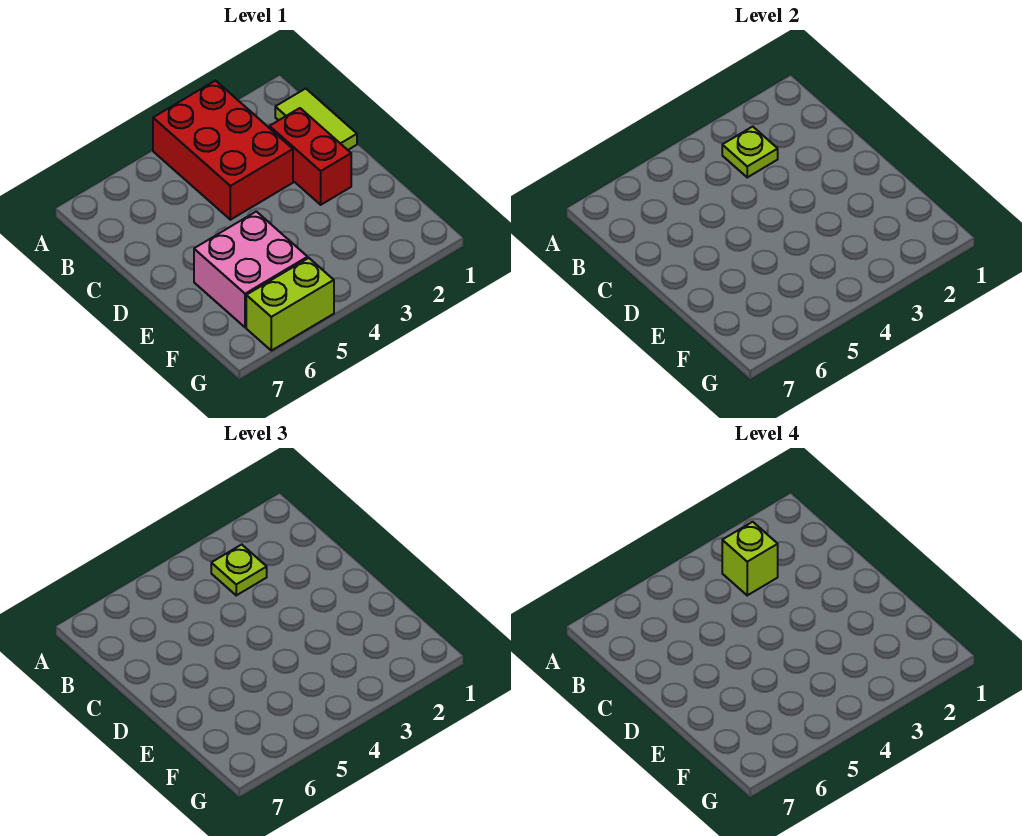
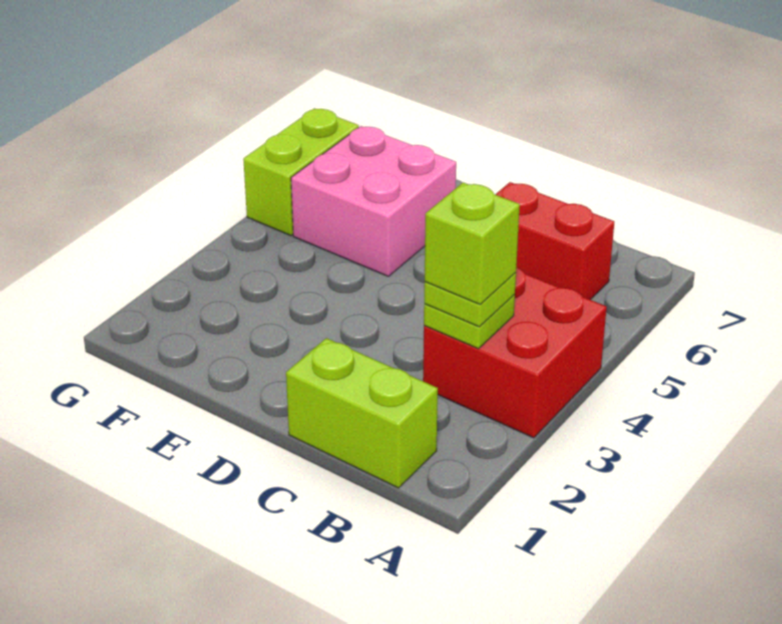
red 2x3 brick [153,81,293,220] -> red 2x2 brick [423,267,607,438]
lime 1x2 tile [275,89,357,150] -> lime 1x2 brick [286,338,438,488]
red 1x2 brick [270,108,351,205] -> red 1x2 brick moved to [495,182,614,300]

